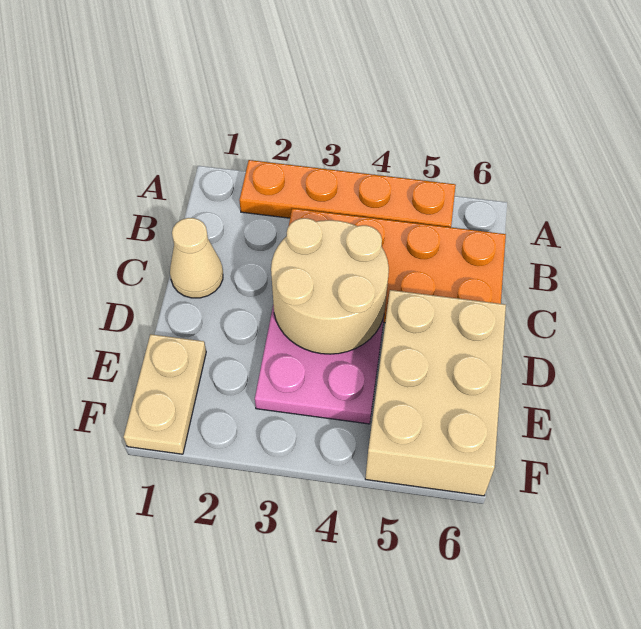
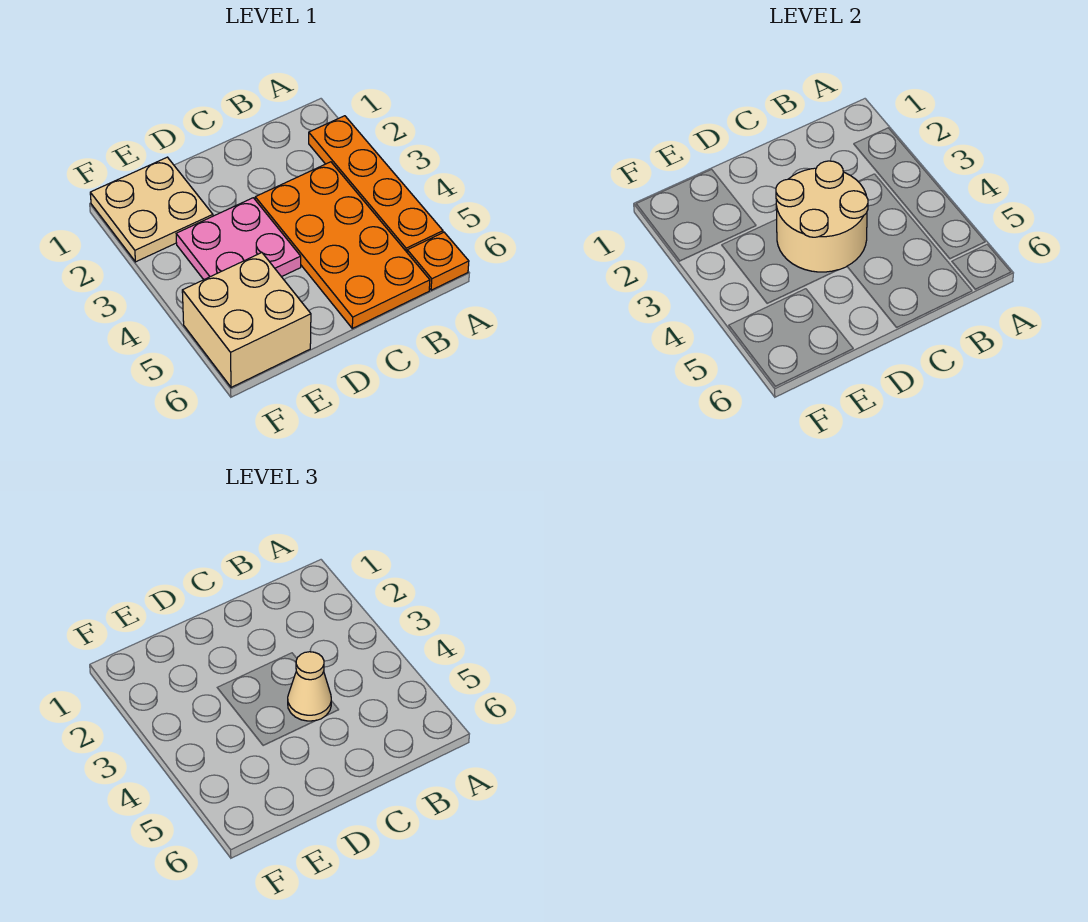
none -> orange 1x1 plate [407,232,469,290]
tan 1x1 cone [170,218,223,298] -> tan 1x1 cone moved to [288,652,331,721]
tan 2x3 brick [365,290,506,496] -> tan 2x2 brick [182,253,311,387]
tan 1x2 plate [124,334,206,454] -> tan 2x2 plate [90,157,213,262]

